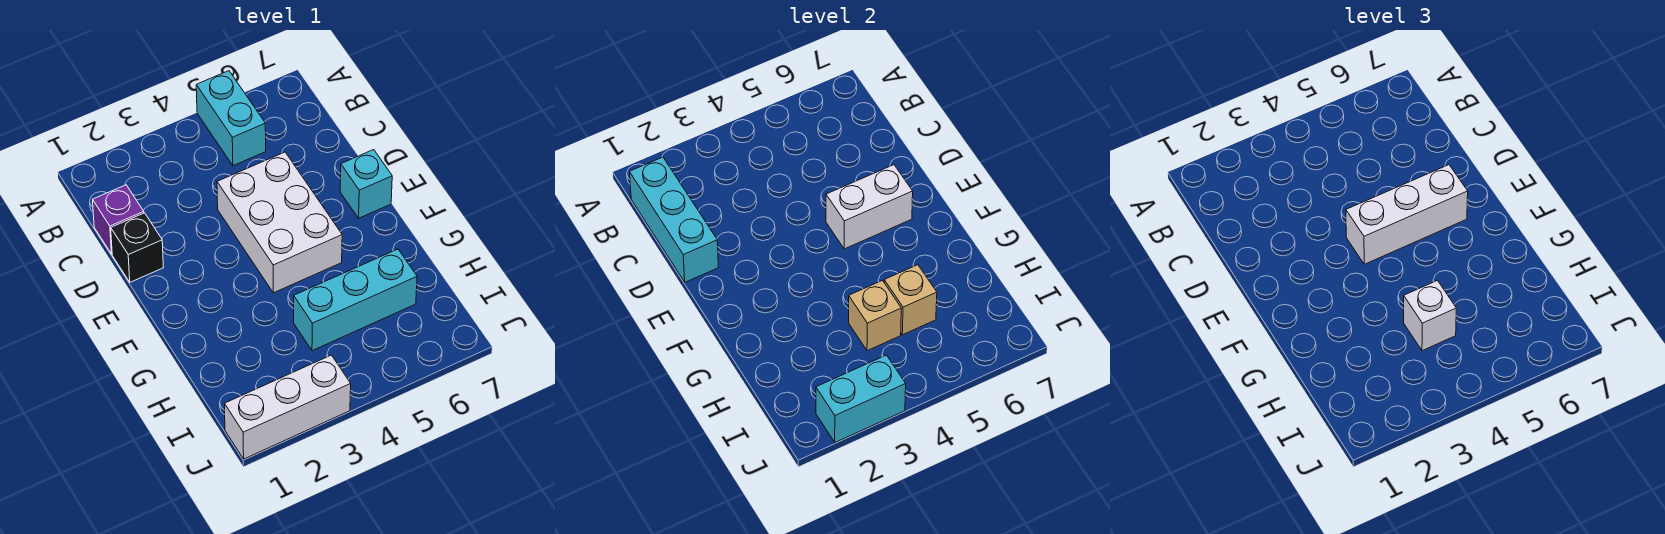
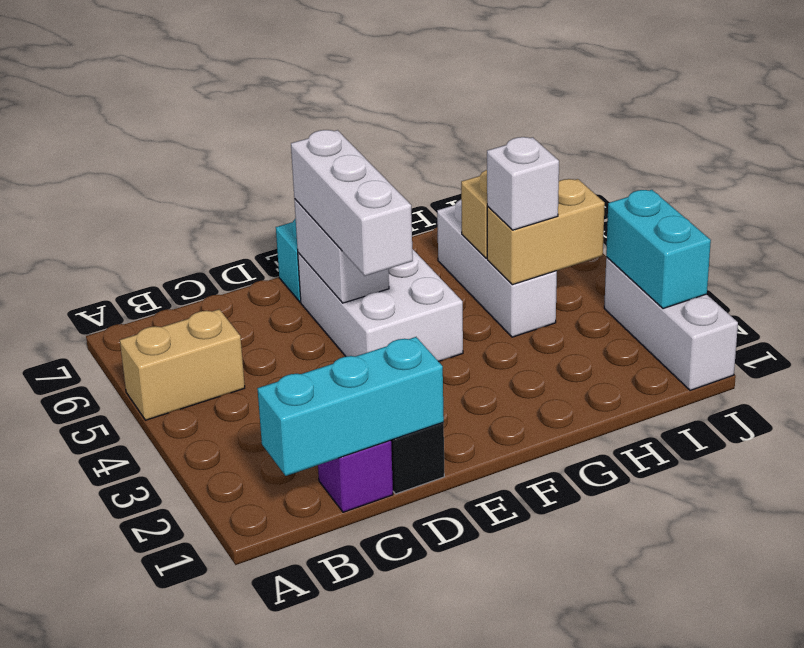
cyan 1x2 brick [196,71,266,166] -> tan 1x2 brick [120,309,245,420]
white 2x3 brick [217,152,342,293] -> white 2x3 brick turned to [298,249,463,361]
cyan 1x3 brick [294,249,417,351] -> white 1x3 brick [437,200,557,337]
tan 1x1 brick [849,281,901,351] -> tan 1x2 brick [487,179,605,285]

